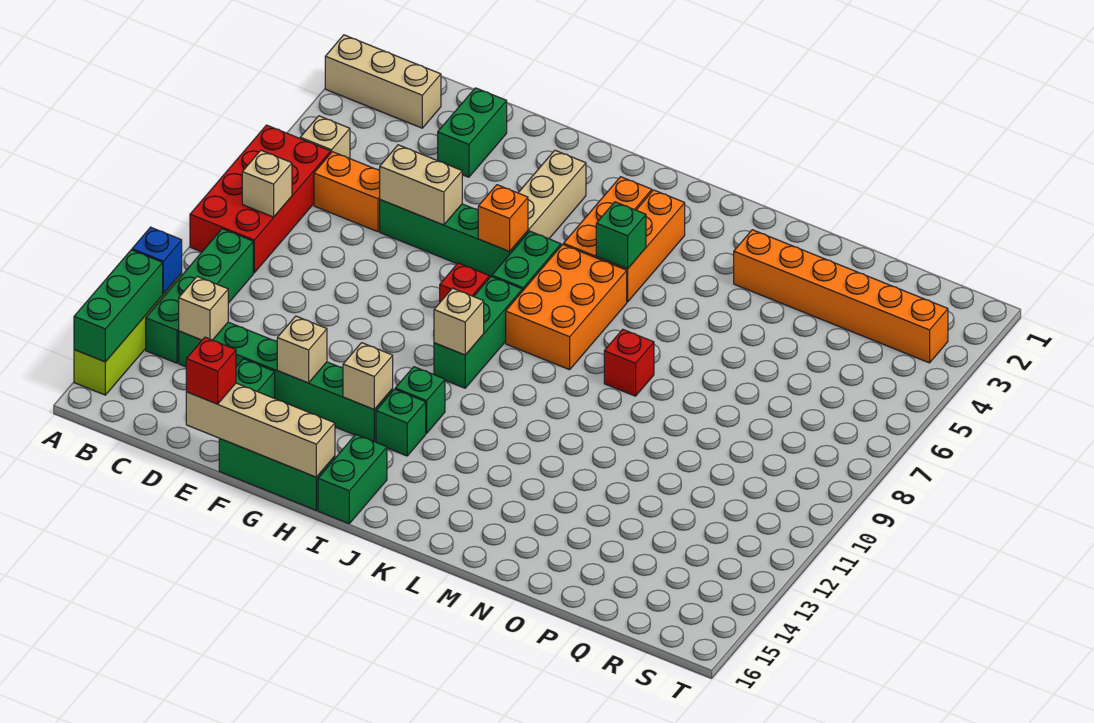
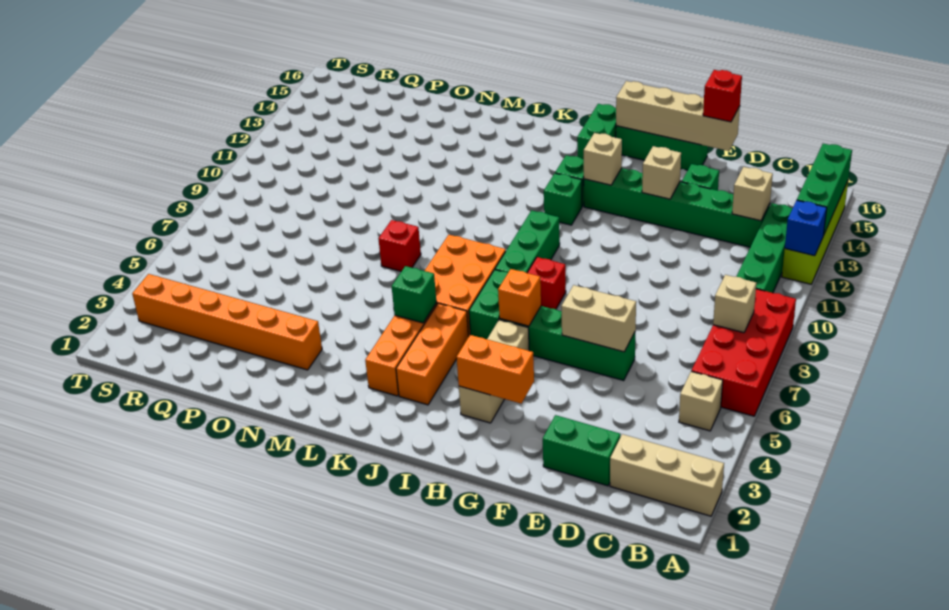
orange 1x2 brick [314,152,380,232] -> orange 1x2 brick moved to [457,335,534,404]
green 1x2 brick [438,88,507,177] -> green 1x2 brick turned to [543,415,621,486]
tan 1x1 brick [434,288,484,355] -> none

